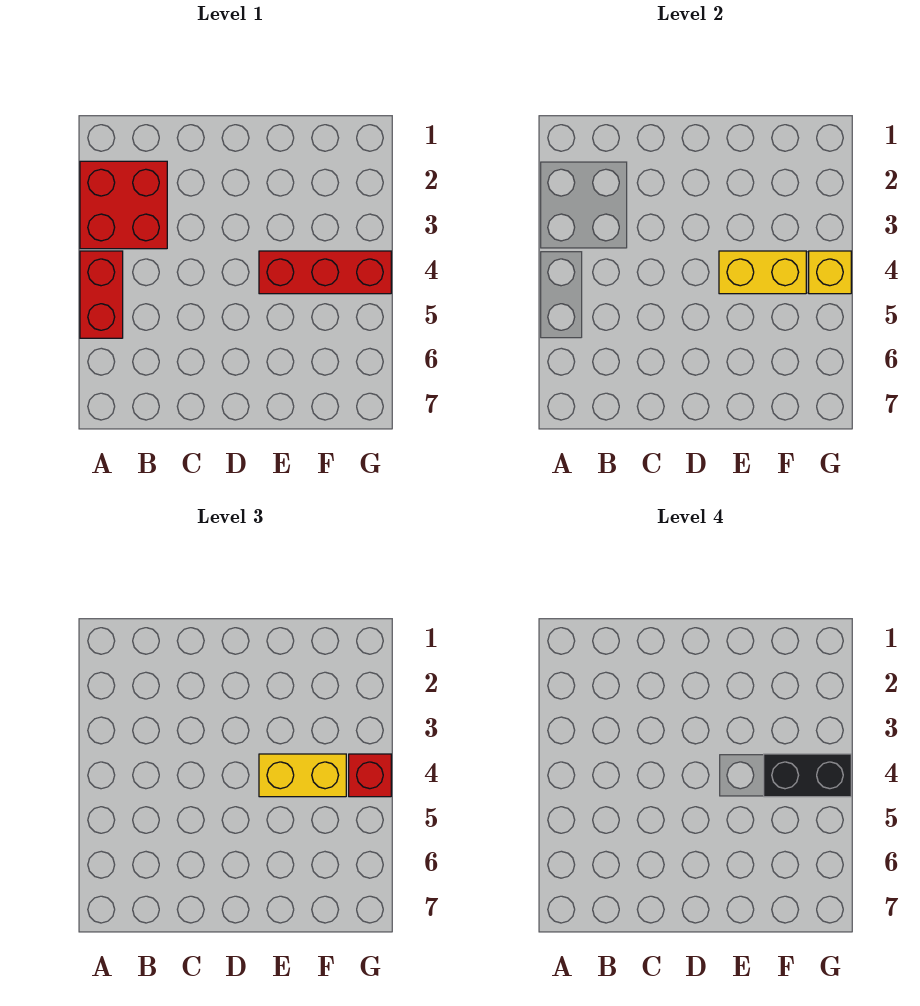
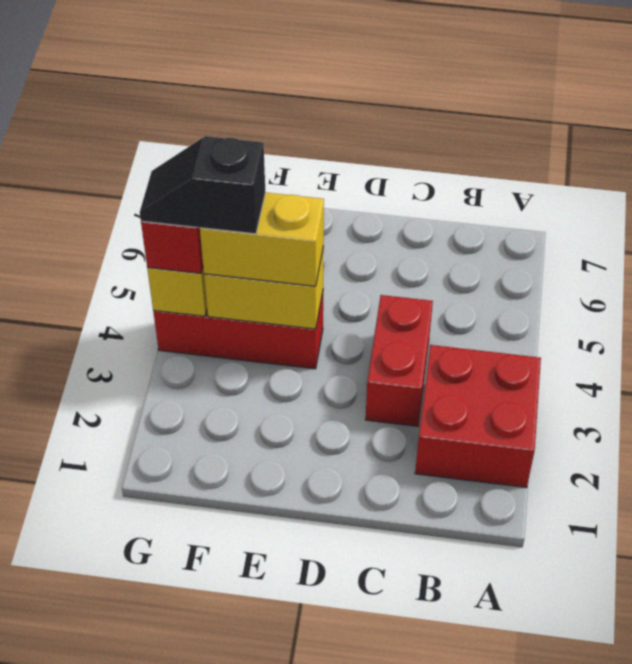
red 1x2 brick [80,251,123,338] -> red 1x2 brick moved to [366,295,433,426]
black 1x2 brick [764,754,851,797] -> black 1x2 slope [140,136,265,234]

